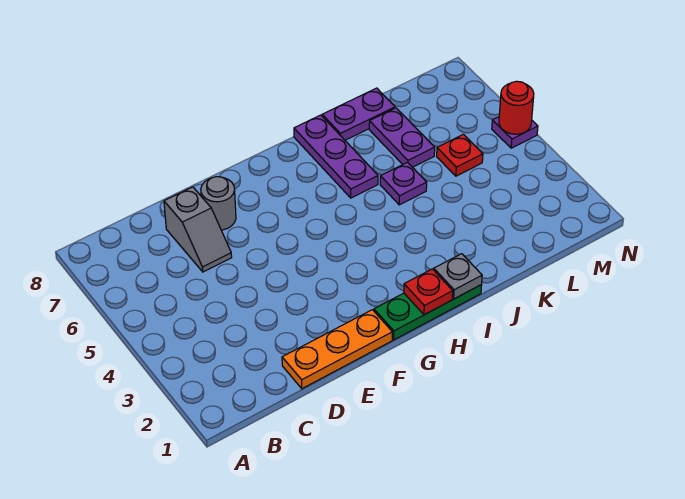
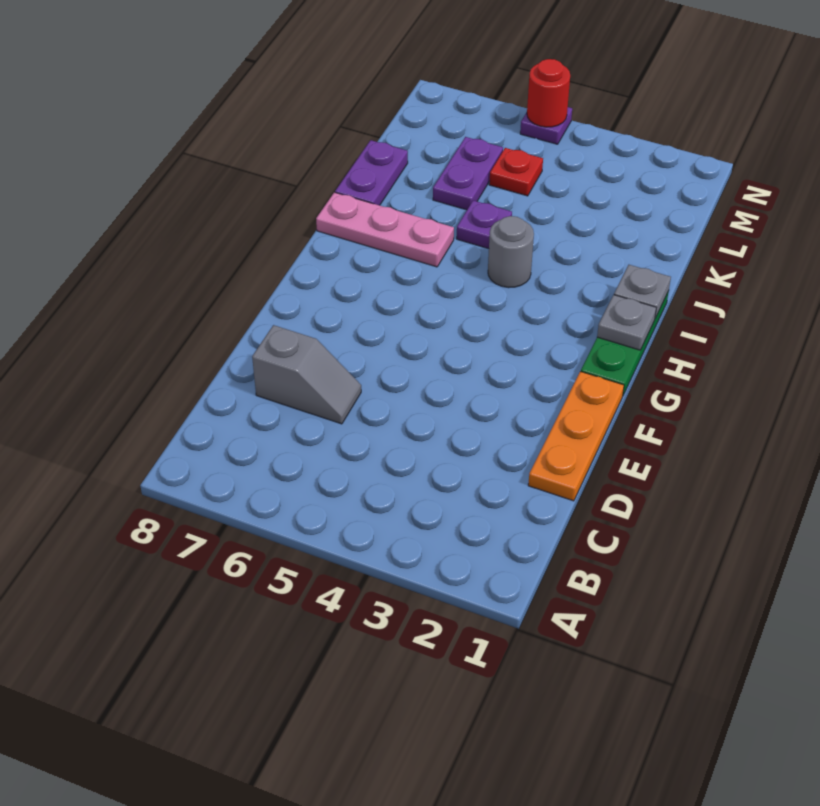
grey 1x1 round brick [201,177,236,230] -> grey 1x1 round brick moved to [488,216,534,288]
red 1x1 plate [404,269,453,315] -> grey 1x1 plate [597,295,656,350]
purple 1x3 plate [294,115,378,198] -> pink 1x3 plate [316,192,454,267]
purple 1x2 plate [369,108,435,167] -> purple 1x2 plate turned to [433,137,503,210]

